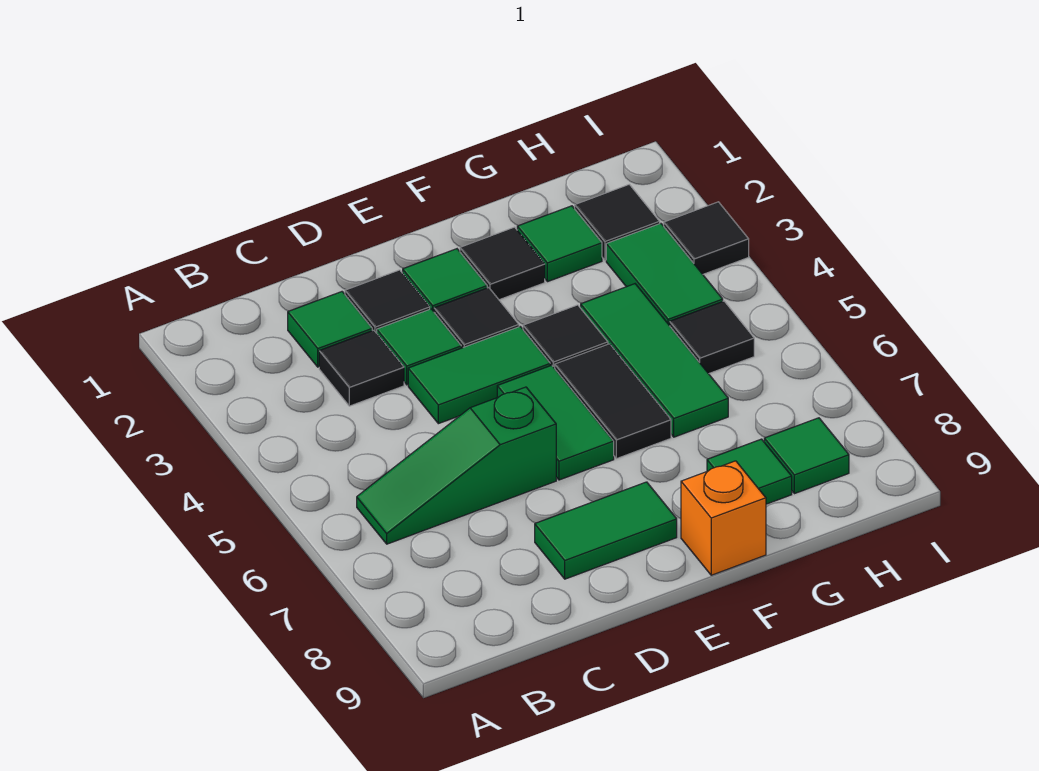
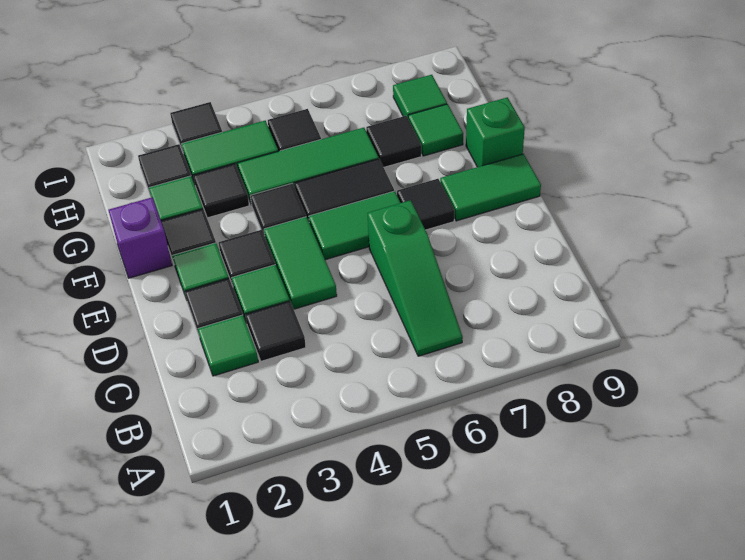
green 1x2 tile [535,482,677,579] -> green 1x2 tile turned to [440,154,541,221]
none -> black 1x1 tile [397,179,454,230]
none -> purple 1x1 brick [108,197,172,278]
orange 1x1 brick [681,461,766,575] -> green 1x1 brick [466,97,525,167]
none -> black 1x1 tile [193,164,249,218]
none -> black 1x1 tile [366,116,421,167]

